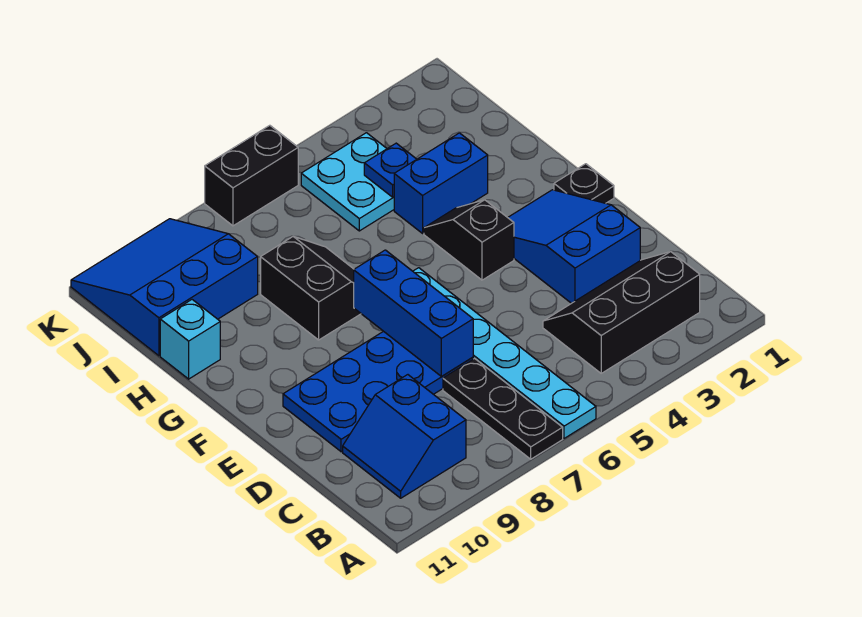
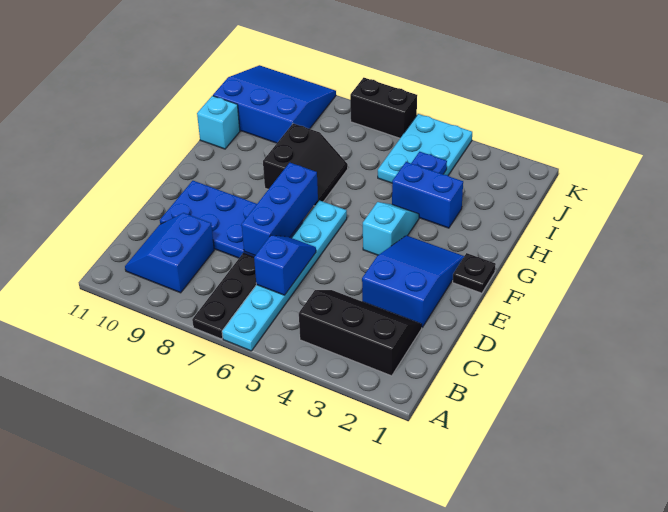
none -> blue 1x2 slope [254,235,316,295]
black 1x2 slope [424,200,514,280] -> cyan 1x2 slope [363,202,419,255]
cyan 2x2 plate [301,133,394,231] -> cyan 2x3 plate [378,114,472,183]

